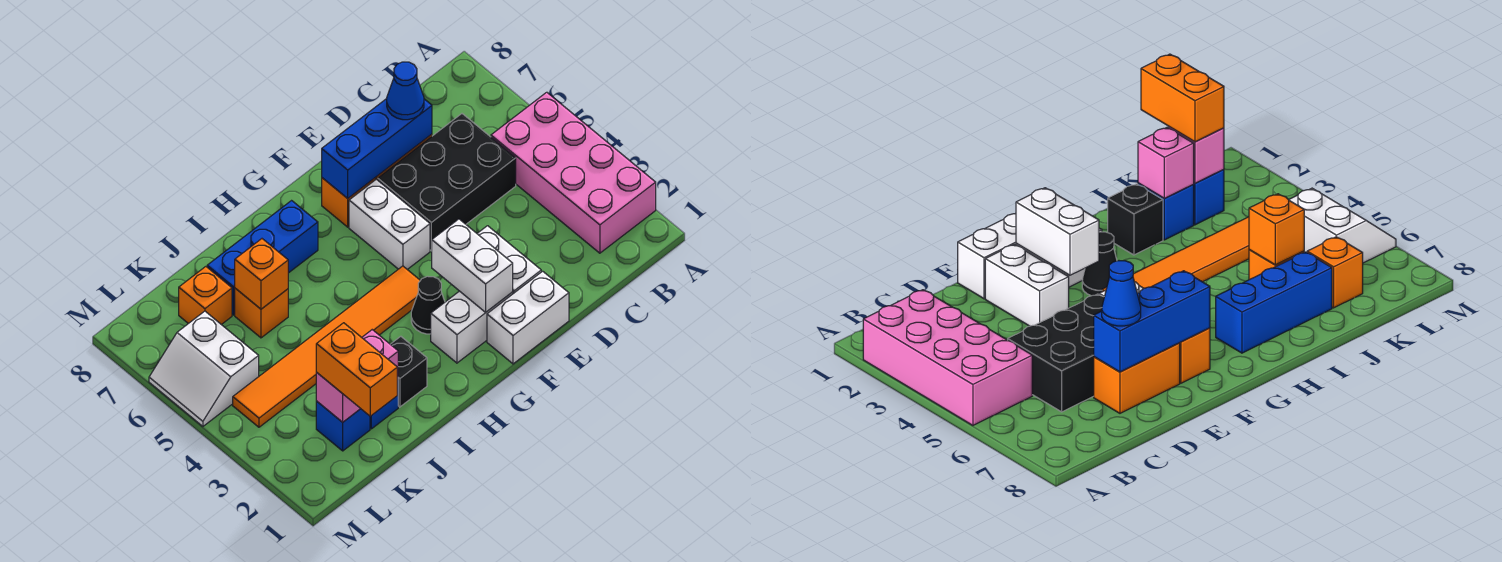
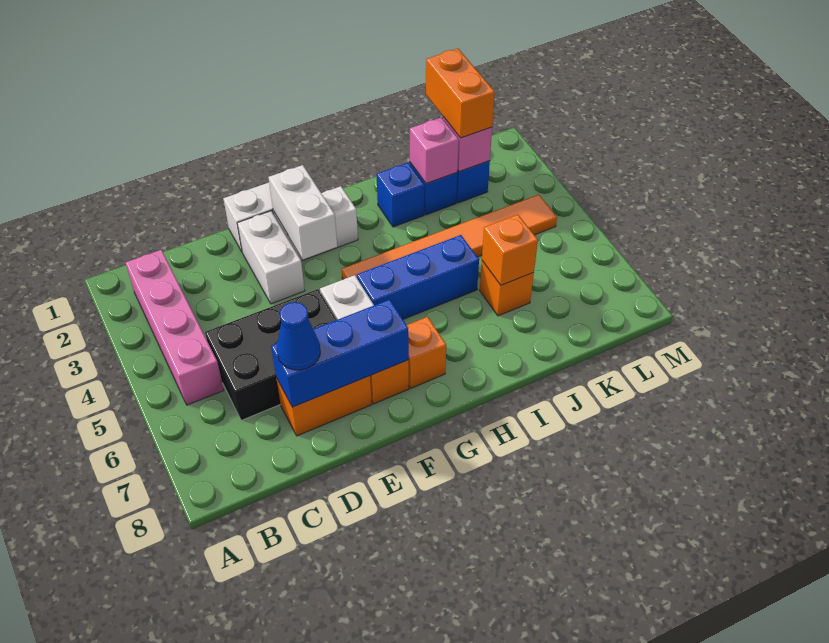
pink 2x4 brick [491,92,656,253] -> pink 1x4 brick [125,250,224,405]
black 1x1 cone [411,276,445,334] -> none
blue 1x3 brick [207,201,318,315] -> blue 1x3 brick moved to [357,235,479,319]
black 1x1 brick [390,336,427,407] -> blue 1x1 brick [377,163,424,227]
orange 1x1 brick [179,267,232,325] -> orange 1x1 brick moved to [407,317,446,388]
white 2x2 slope [149,311,259,426] -> none

